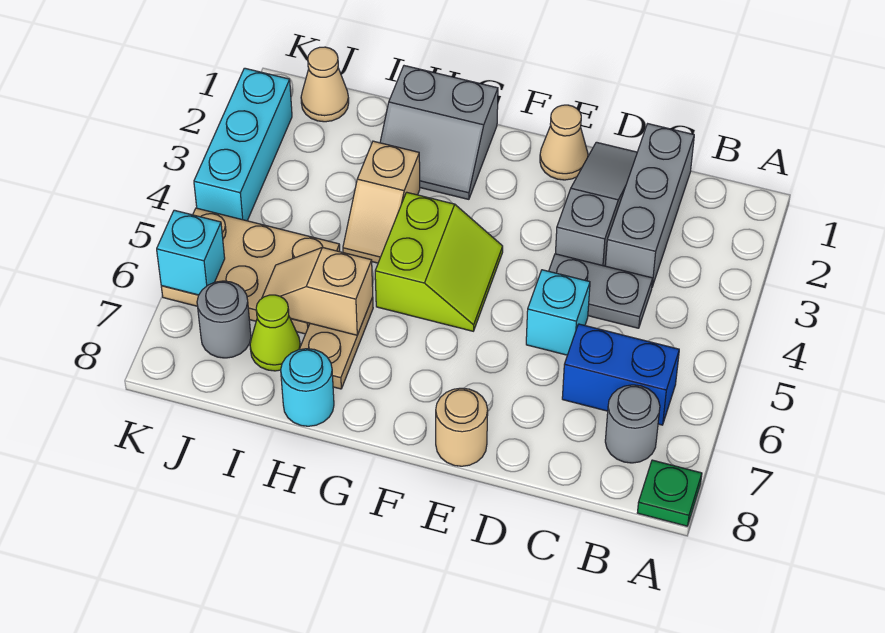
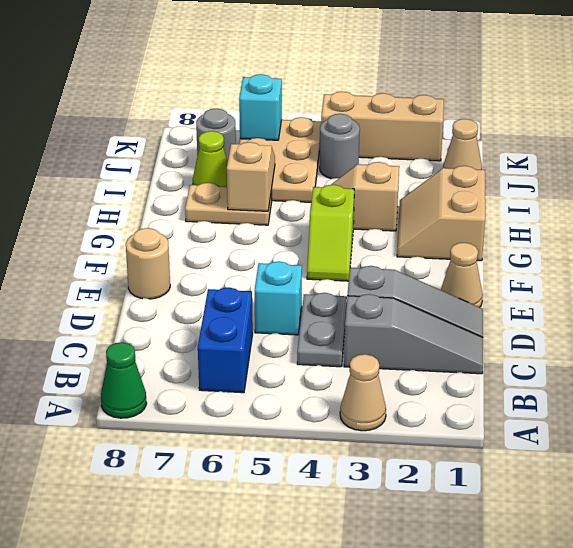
none -> tan 1x1 cone [340,354,386,431]
green 1x1 plate [637,460,702,526] -> green 1x1 cone [101,342,147,418]
grey 1x1 round brick [605,385,660,463] -> grey 1x1 round brick moved to [320,114,360,179]
grey 1x3 brick [605,124,694,287] -> grey 1x3 slope [344,294,483,374]
lime 2x2 slope [375,192,503,331] -> lime 1x2 slope [307,185,354,281]
grey 2x2 slope [380,66,498,199] -> tan 2x2 slope [397,166,485,261]
cyan 1x1 round brick [281,349,334,426] -> none
cyan 1x3 brick [194,68,292,221] -> tan 1x3 brick [321,92,444,161]

